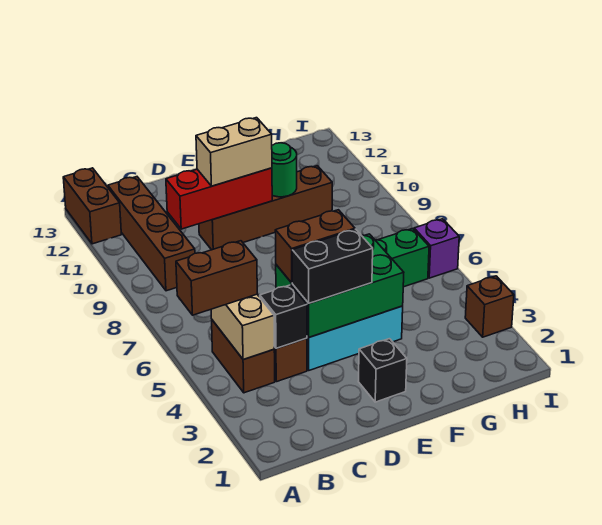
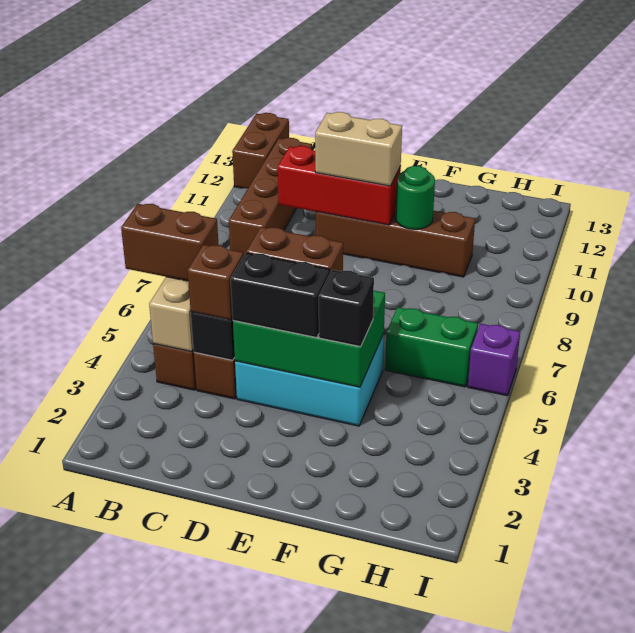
black 1x1 brick [358,339,407,402] -> black 1x1 brick moved to [319,270,374,347]
brown 1x1 brick [465,276,514,337] -> brown 1x1 brick moved to [188,245,244,320]

